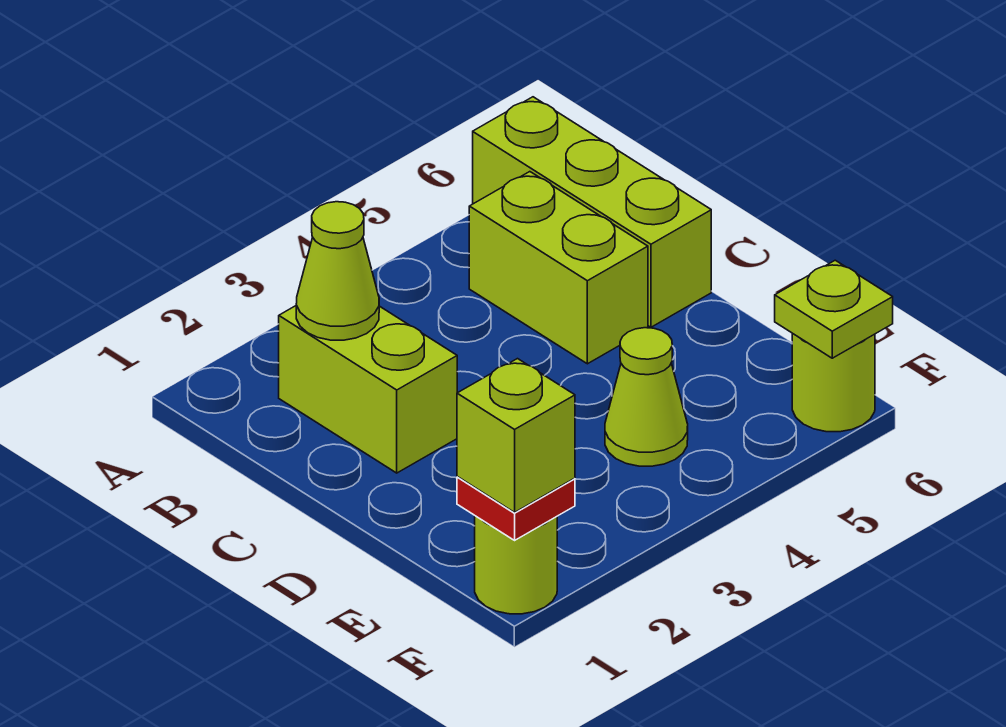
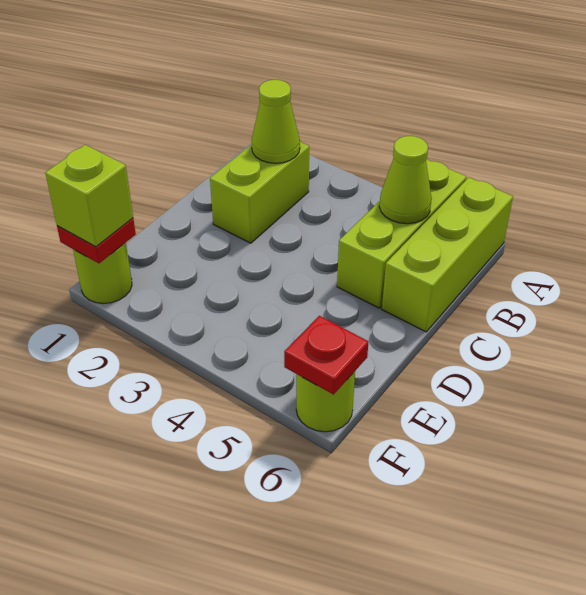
lime 1x2 brick [469,172,648,364] -> lime 1x3 brick [337,159,466,308]
lime 1x1 cone [605,328,688,466] -> lime 1x1 cone moved to [379,136,432,224]
lime 1x1 plate [775,260,893,358] -> red 1x1 plate [284,316,368,394]

